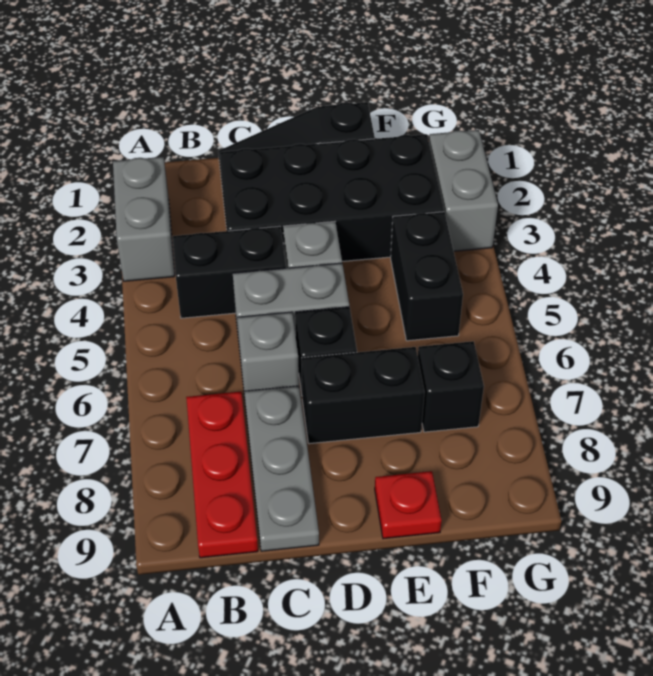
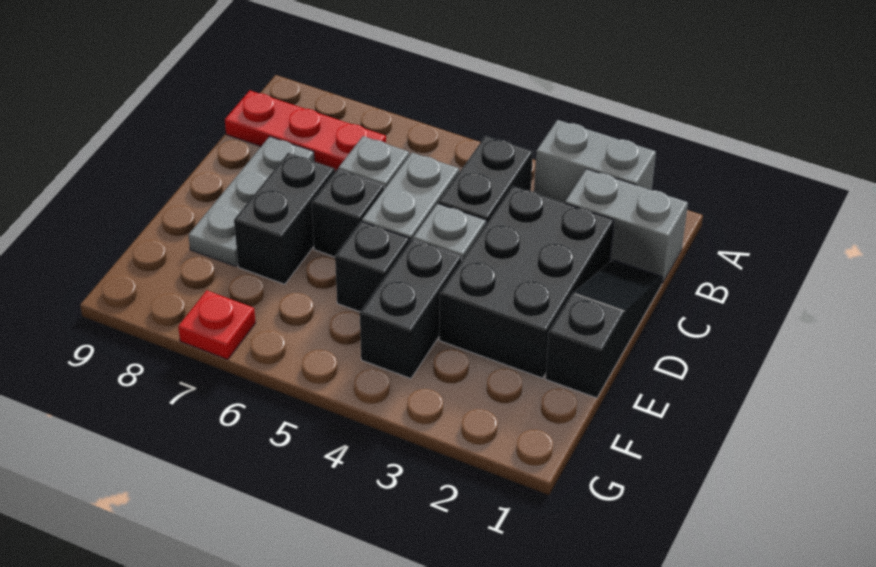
black 2x4 brick [220,134,444,261] -> black 2x3 brick [439,186,614,378]
grey 1x3 plate [244,386,319,551] -> grey 1x3 plate turned to [188,137,314,267]
red 1x1 plate [375,471,442,539] -> red 1x1 plate moved to [178,291,256,360]
black 1x2 brick [391,212,463,341] -> black 1x2 brick turned to [360,239,462,379]
black 1x1 brick [418,341,484,432] -> black 1x1 brick moved to [335,222,410,312]
grey 1x2 brick [429,130,498,251] -> grey 1x2 brick moved to [565,169,688,283]

